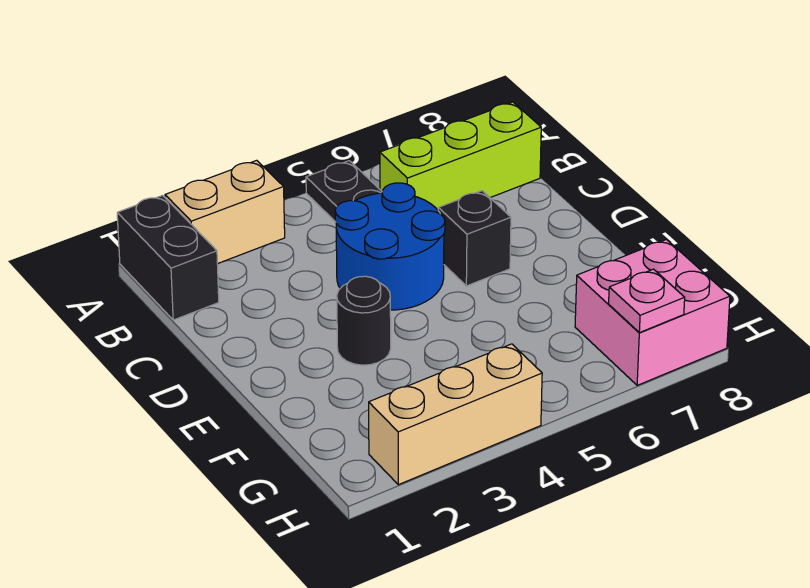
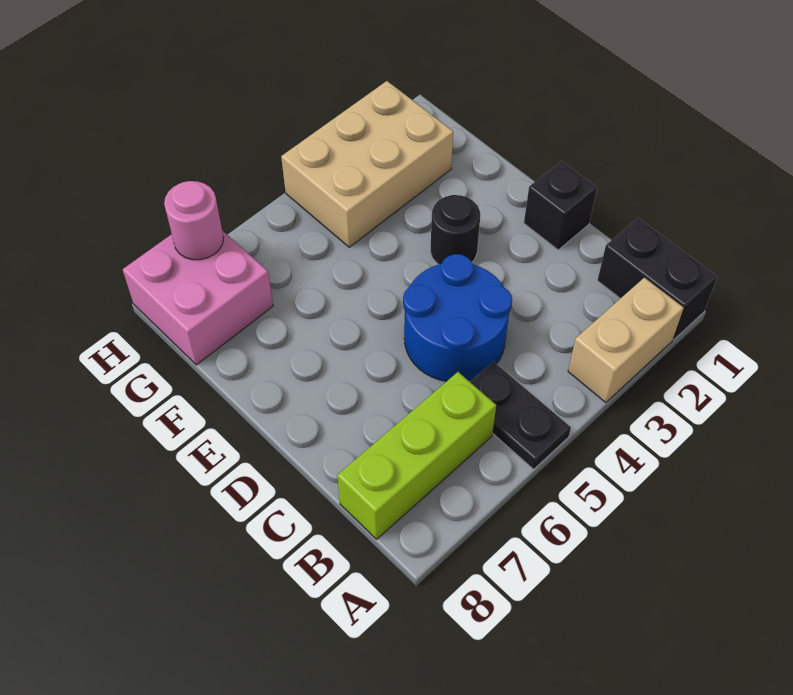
black 1x1 brick [438,191,511,286] -> black 1x1 brick moved to [524,161,597,250]
tan 1x3 brick [369,344,542,485] -> tan 2x3 brick [281,81,453,247]
pink 1x1 plate [609,269,685,333] -> pink 1x1 round brick [164,181,223,260]

